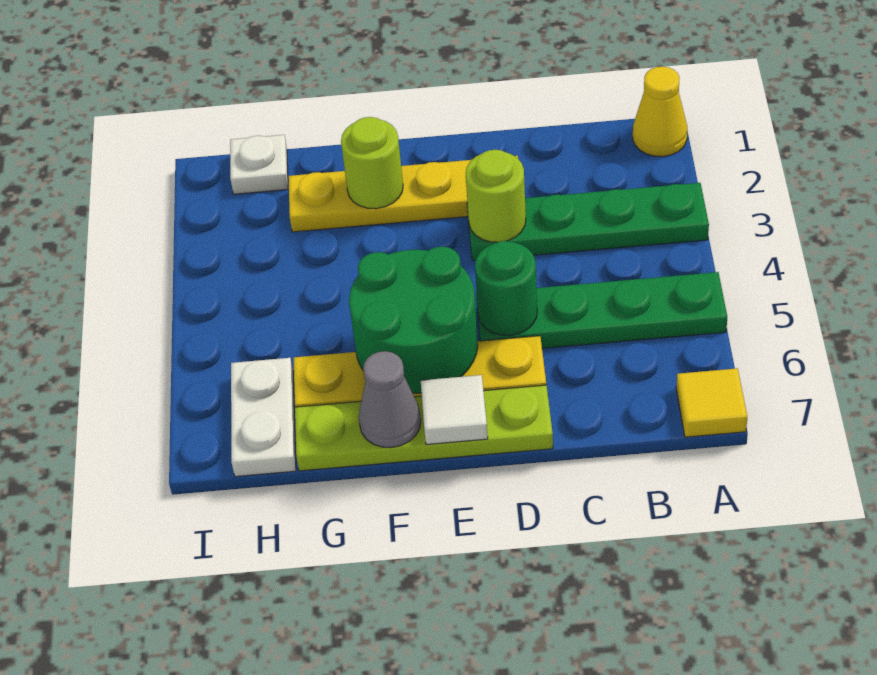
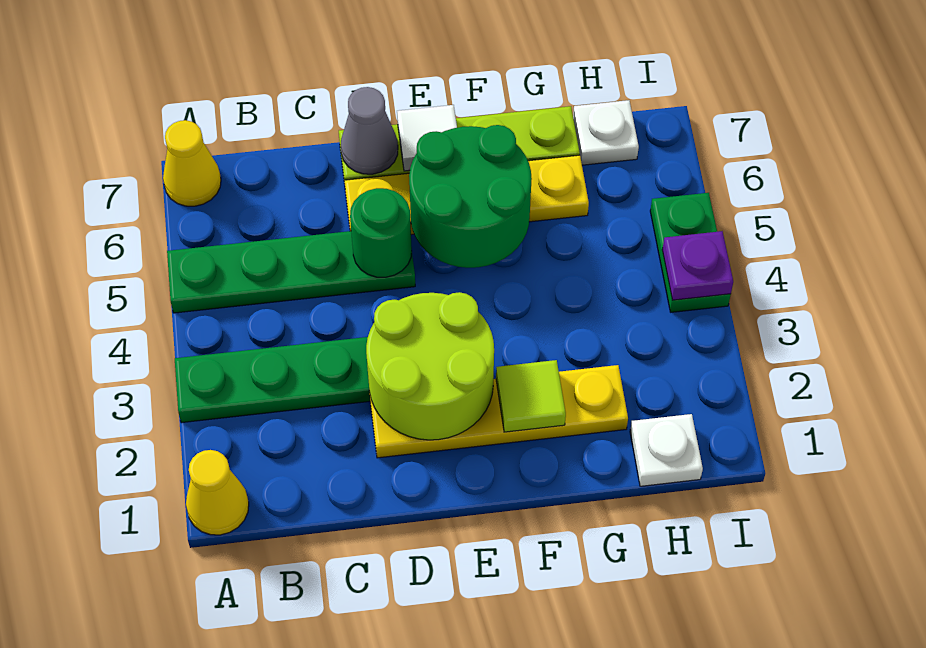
yellow 1x1 tile [676,368,747,437] -> yellow 1x1 cone [163,120,221,206]
lime 1x1 round brick [466,150,526,242] -> lime 2x2 round brick [366,292,494,440]
lime 1x1 round brick [341,117,403,209] -> lime 1x1 tile [496,360,566,432]
grey 1x1 cone [359,351,421,448] -> grey 1x1 cone moved to [341,87,398,174]
white 1x2 plate [231,358,296,477] -> white 1x1 plate [573,100,639,165]
none -> green 1x2 plate [650,193,731,312]
none -> purple 1x1 plate [662,231,733,300]

